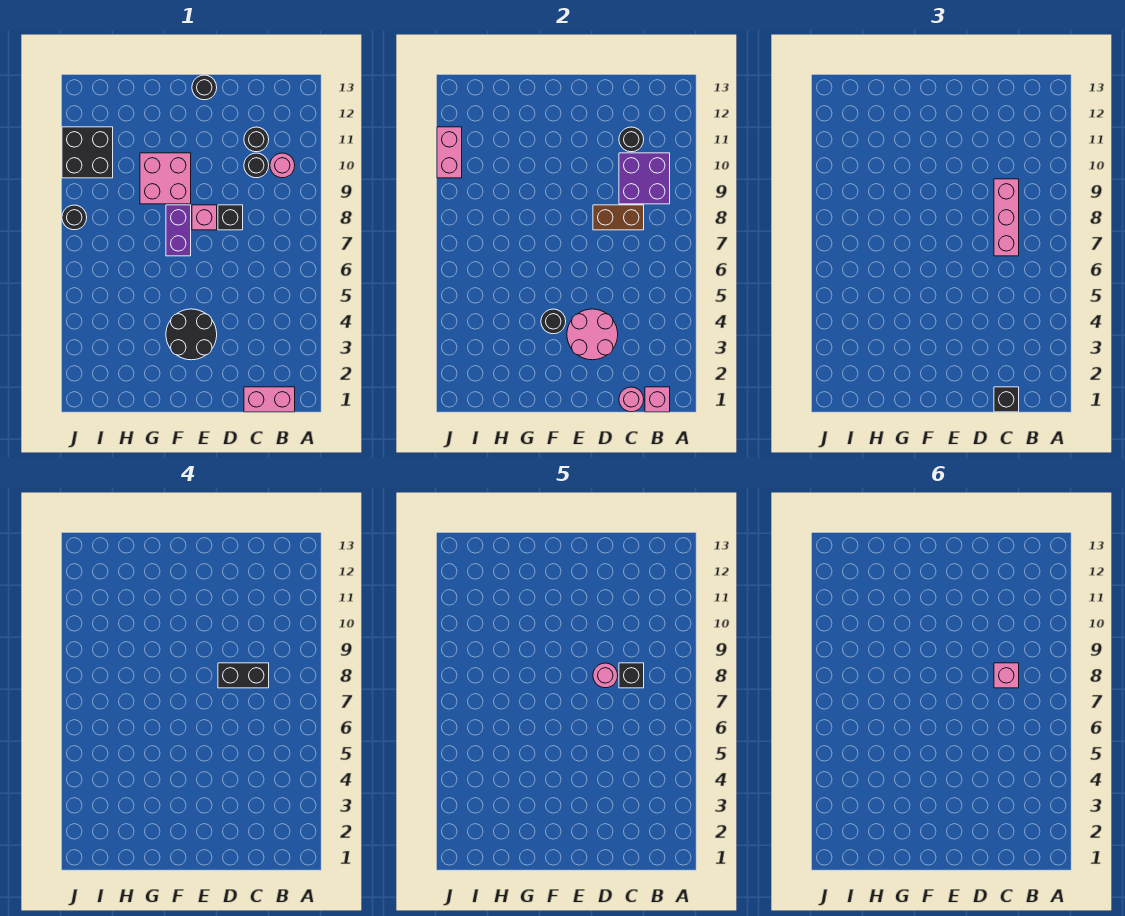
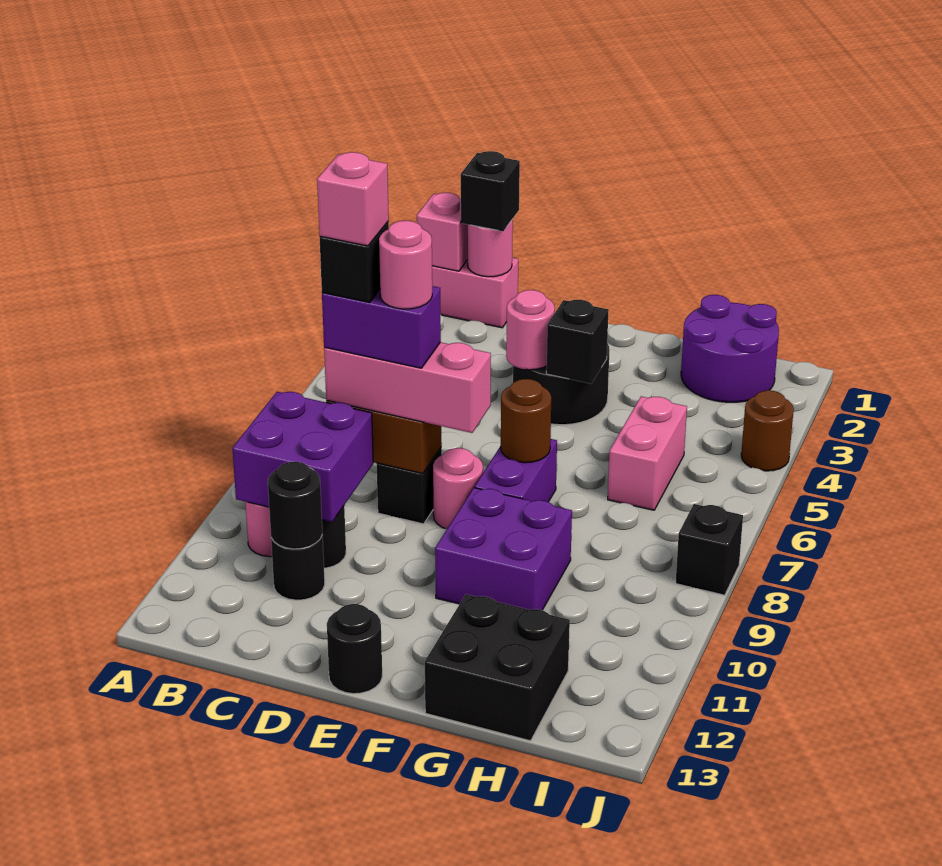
pink 1x3 brick [994,179,1019,256] -> pink 1x3 brick turned to [324,342,491,433]
black 1x2 brick [218,663,269,688] -> purple 1x2 brick [322,286,441,368]
pink 2x2 round brick [567,309,618,360] -> pink 1x1 round brick [506,290,555,370]
pink 1x1 brick [192,205,217,230] -> pink 1x1 round brick [433,448,483,529]
black 1x1 round brick [541,309,566,334] -> black 1x1 brick [546,300,609,384]
none -> brown 1x1 round brick [501,379,551,463]
pink 2x2 brick [140,153,191,204] -> purple 2x2 brick [435,488,572,610]
none -> purple 2x2 round brick [681,295,779,402]
black 2x2 brick [62,127,113,178] -> black 2x2 brick moved to [425,594,570,741]
none -> brown 1x1 round brick [741,390,794,471]
black 1x1 round brick [62,205,87,230] -> black 1x1 brick [676,504,743,595]
pink 1x2 brick [437,127,462,178] -> pink 1x2 brick moved to [608,396,687,510]

